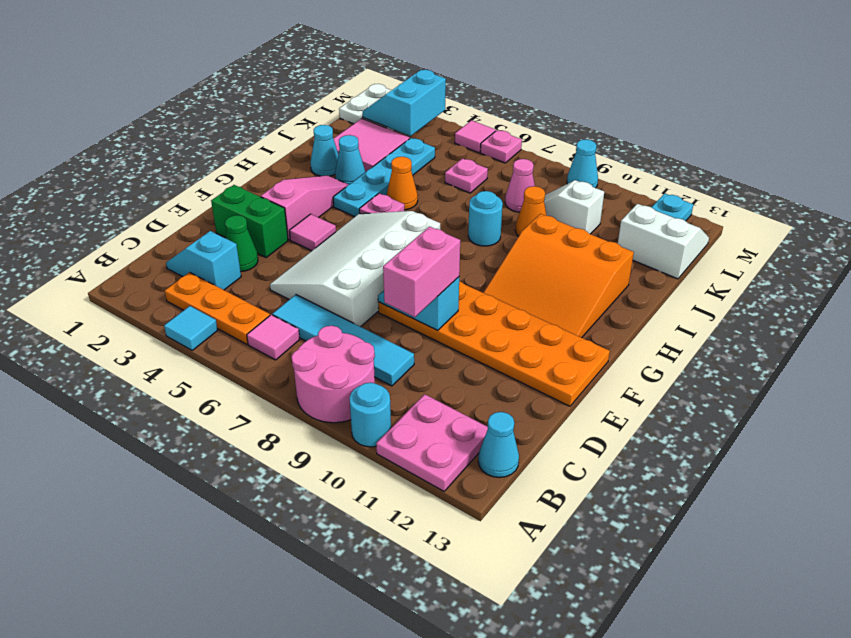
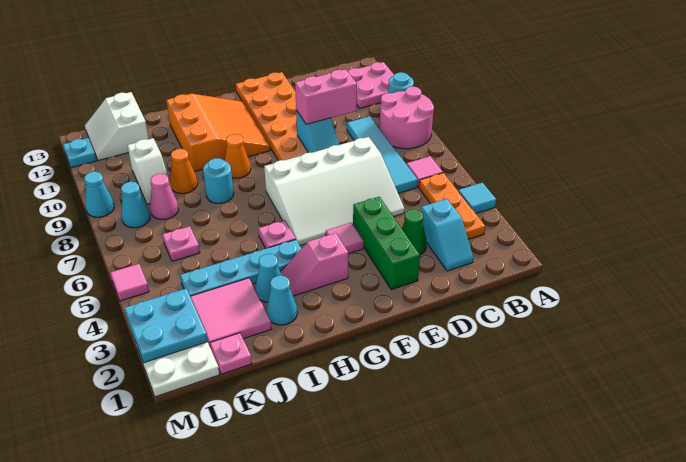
cyan 1x1 cone [478,412,519,478] -> cyan 1x1 cone moved to [121,182,150,228]
green 1x2 brick [211,185,288,257] -> green 1x3 brick [353,197,420,290]
pink 1x3 slope [261,175,349,240] -> pink 1x2 slope [280,233,348,296]
orange 1x1 cone [387,157,418,210] -> orange 1x1 cone moved to [225,134,251,178]
cyan 2x2 slope [363,70,446,136] -> cyan 2x2 plate [124,288,208,363]
pink 1x1 plate [480,130,522,163] -> pink 1x1 plate moved to [210,333,252,374]

